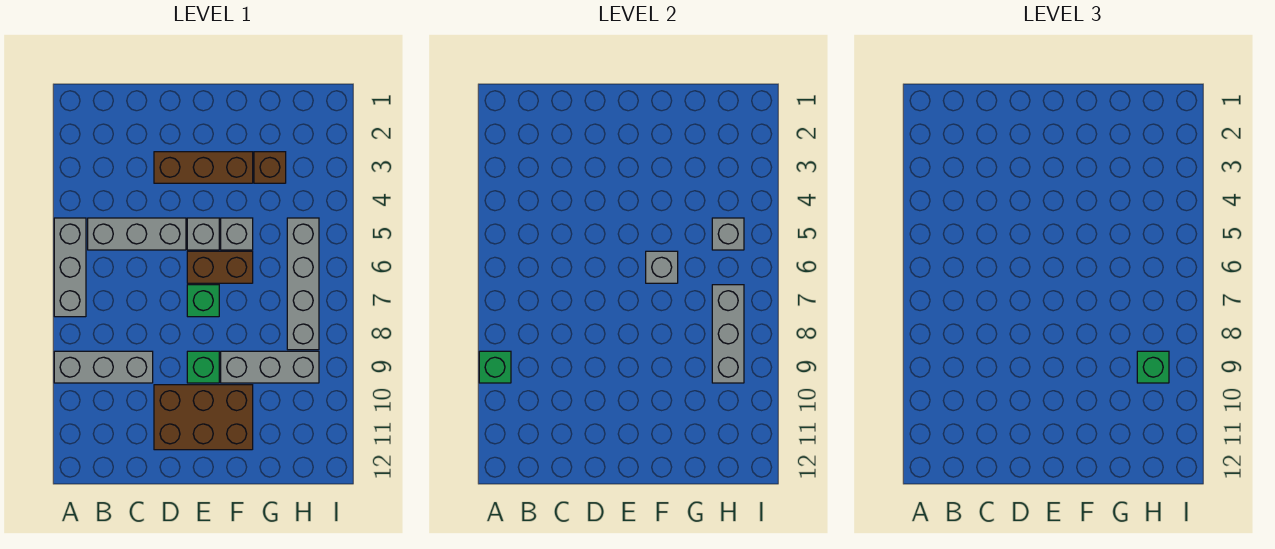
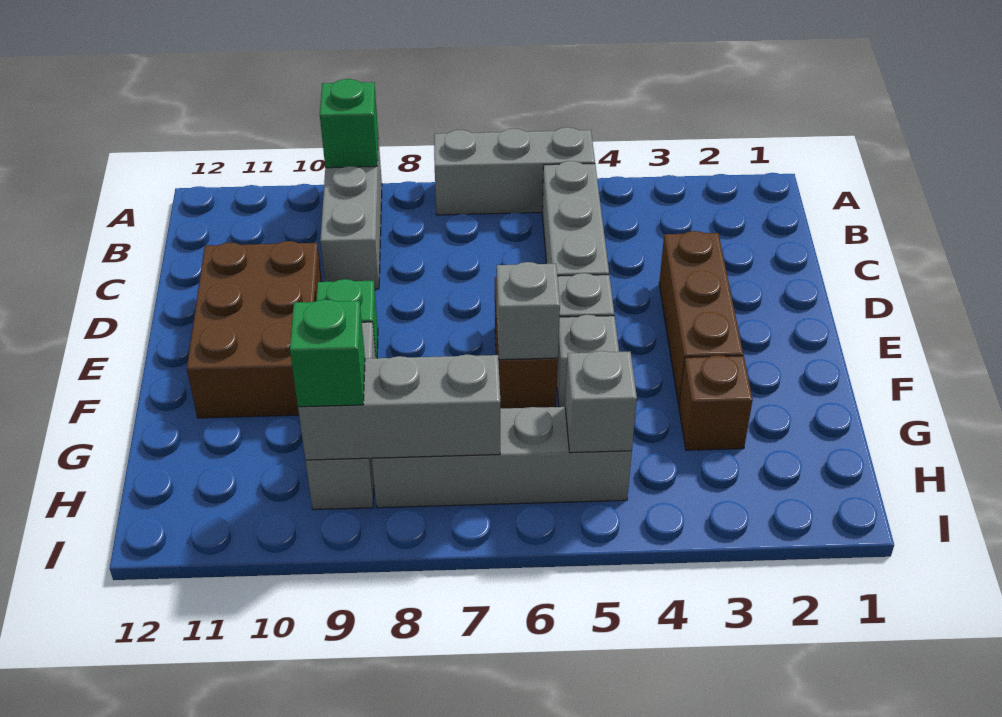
green 1x1 brick [187,285,219,317] -> none

